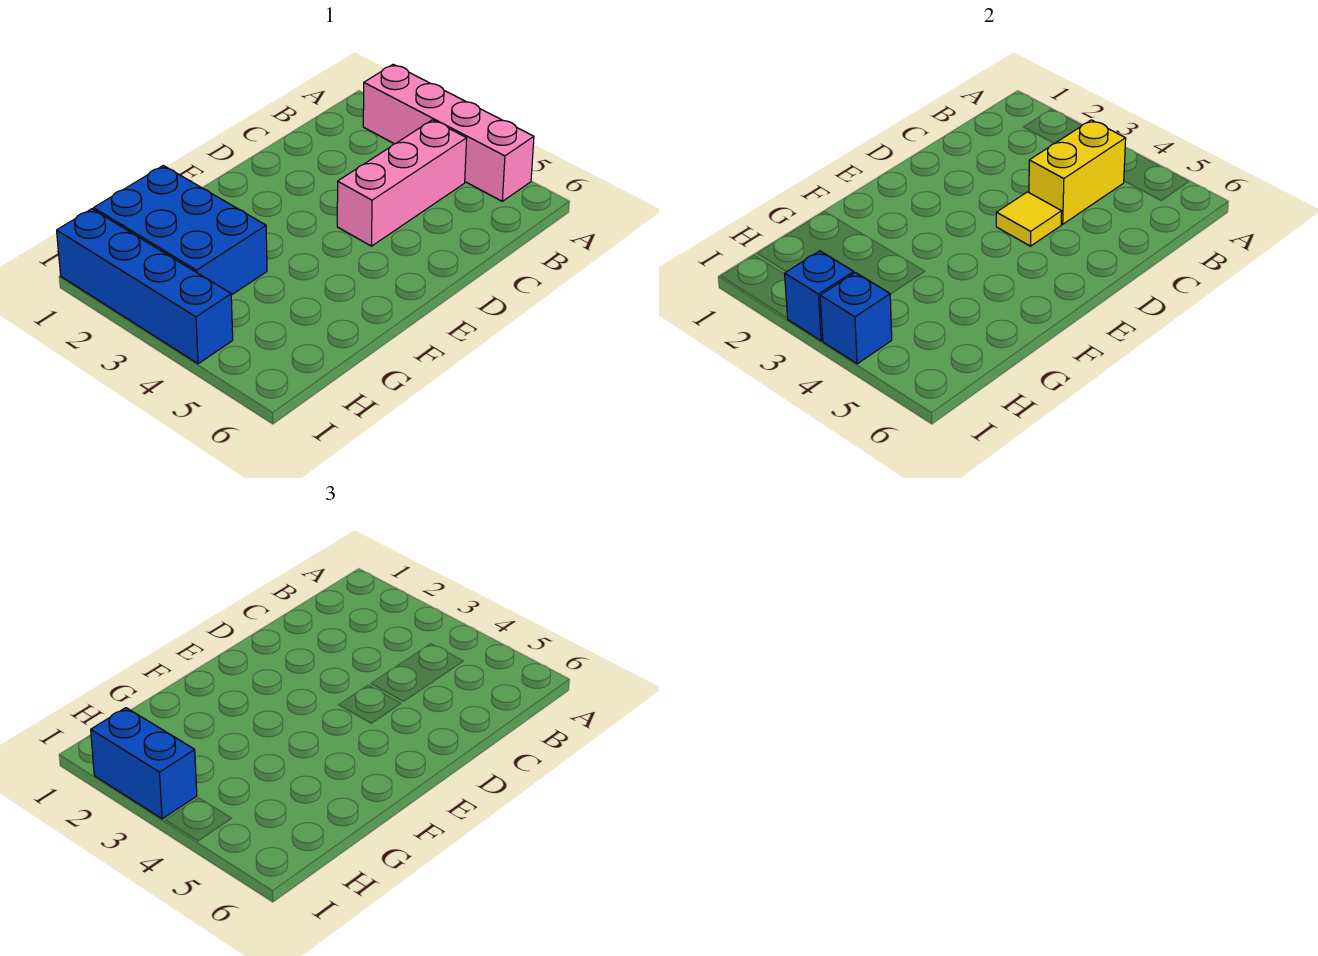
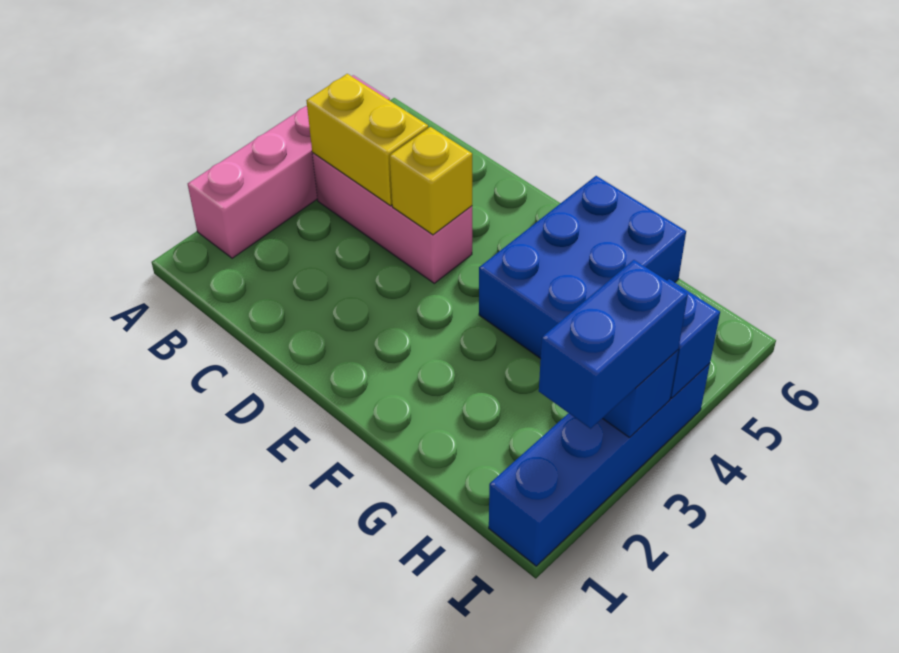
yellow 1x1 tile [996,192,1062,246] -> yellow 1x1 brick [390,127,472,235]
blue 2x3 brick [94,166,267,295] -> blue 2x3 brick moved to [479,176,686,359]

